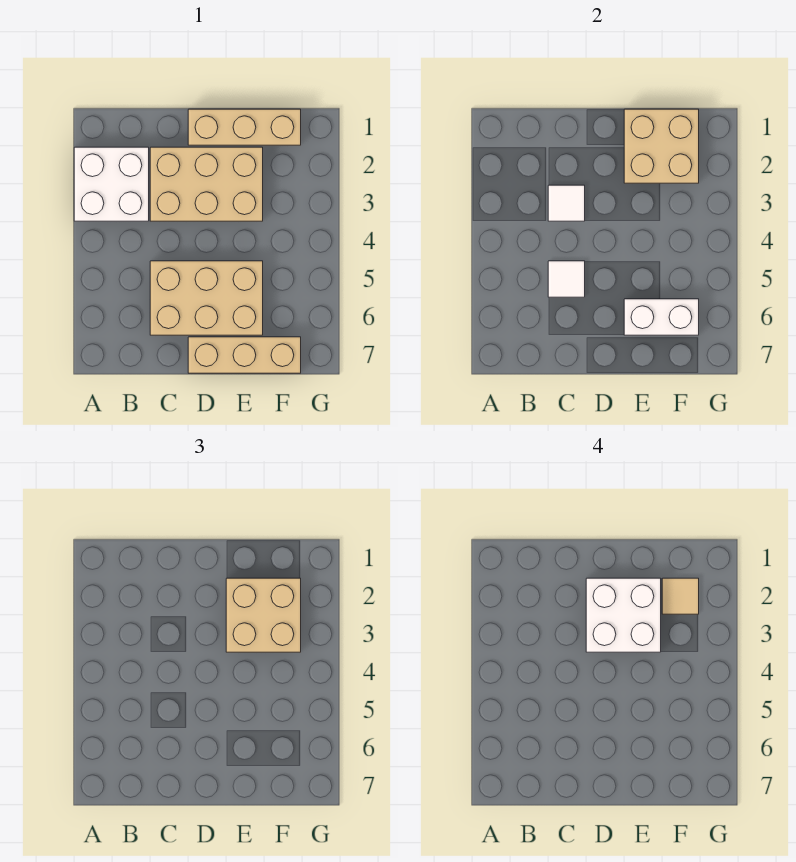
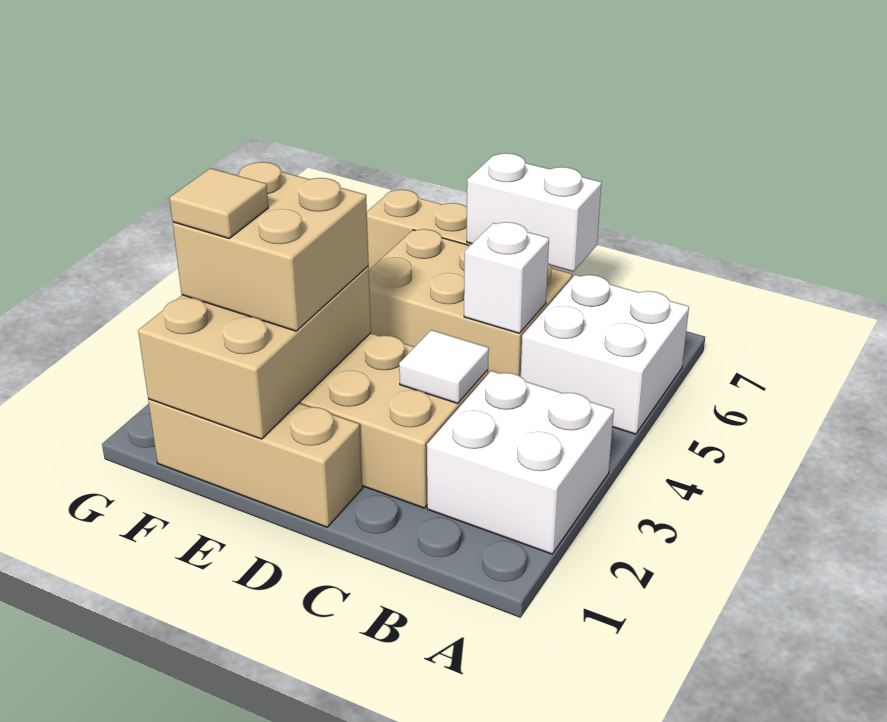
white 1x1 tile [548,261,585,297] -> white 1x1 brick [464,222,549,333]
white 2x2 brick [586,578,661,652] -> white 2x2 brick moved to [521,275,689,434]
tan 2x2 brick [624,109,699,183] -> tan 2x3 brick [138,266,371,439]
white 1x2 brick [624,299,699,335] -> white 1x2 brick moved to [467,153,601,272]

